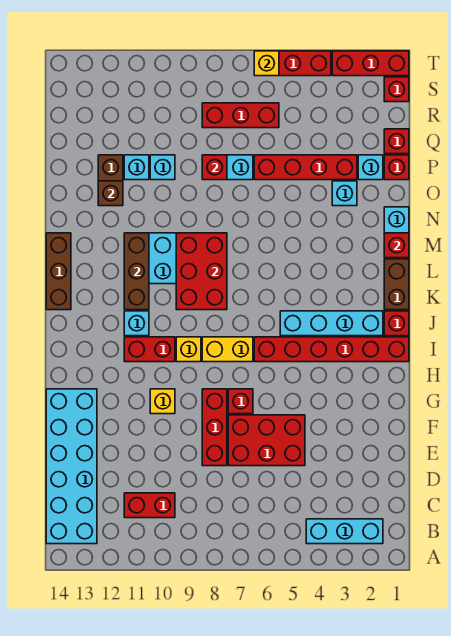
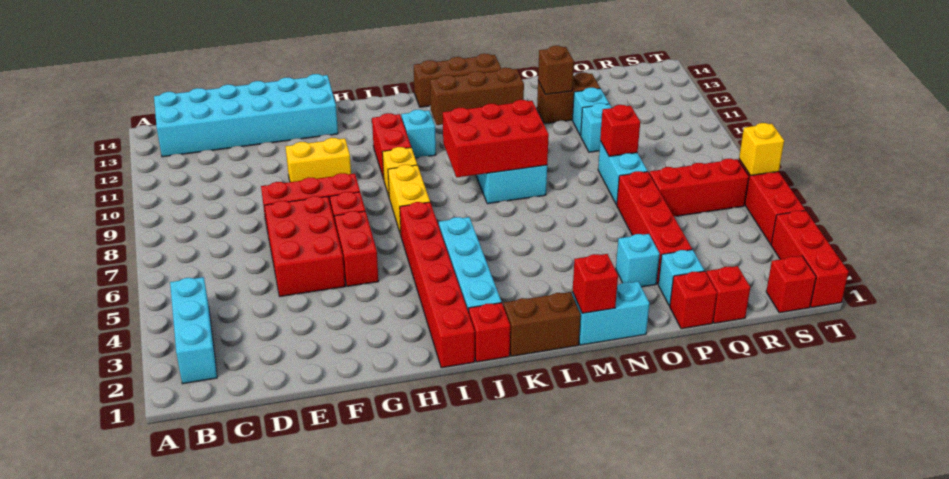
red 1x2 brick [124,493,175,518] -> red 1x2 brick moved to [335,211,379,286]
yellow 1x1 brick [150,389,175,414] -> yellow 1x2 brick [285,138,351,182]
red 1x3 brick [202,103,279,128] -> red 1x3 brick turned to [649,159,749,216]

